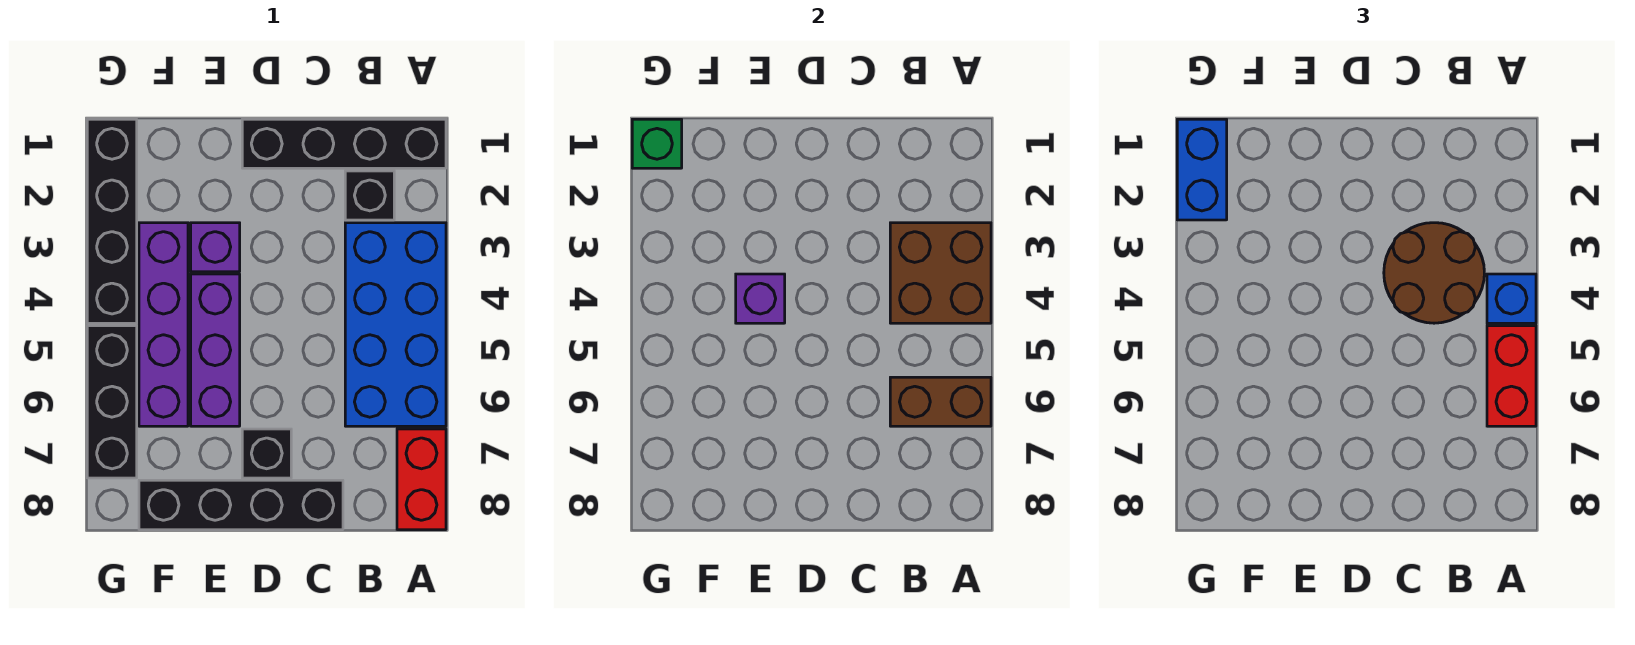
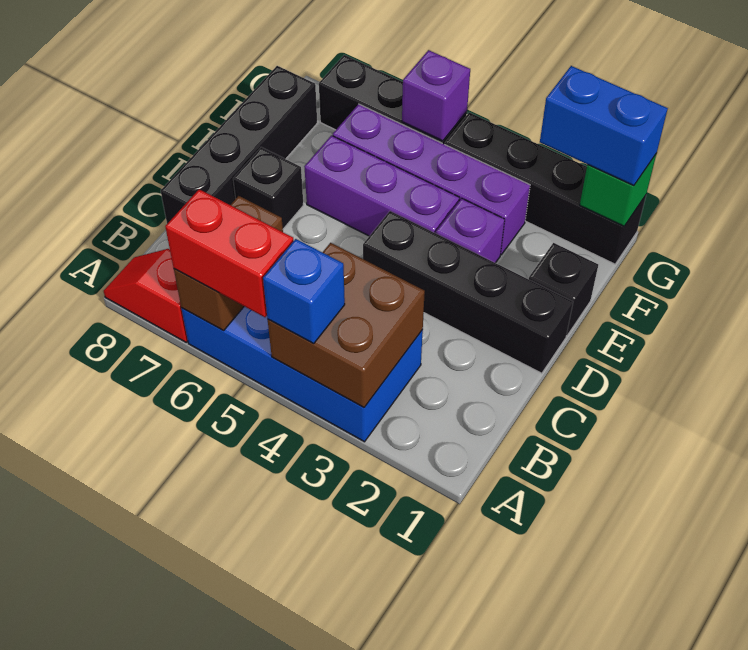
black 1x4 brick [242,119,446,168] -> black 1x4 brick turned to [363,211,573,373]
red 1x2 brick [397,429,446,530] -> red 1x2 slope [104,249,188,342]
black 1x1 brick [345,171,394,220] -> black 1x1 brick moved to [529,243,598,335]
brown 2x2 round brick [1384,223,1484,323] -> none
purple 1x1 brick [736,274,785,323] -> purple 1x1 brick moved to [402,50,470,141]

